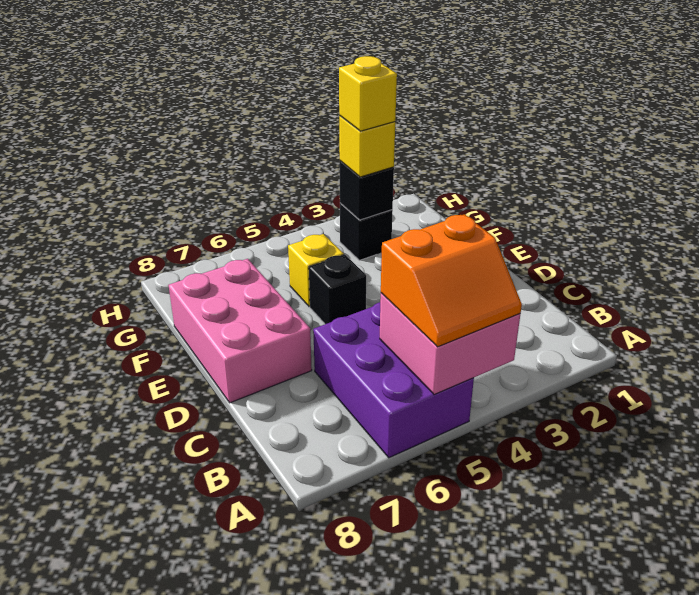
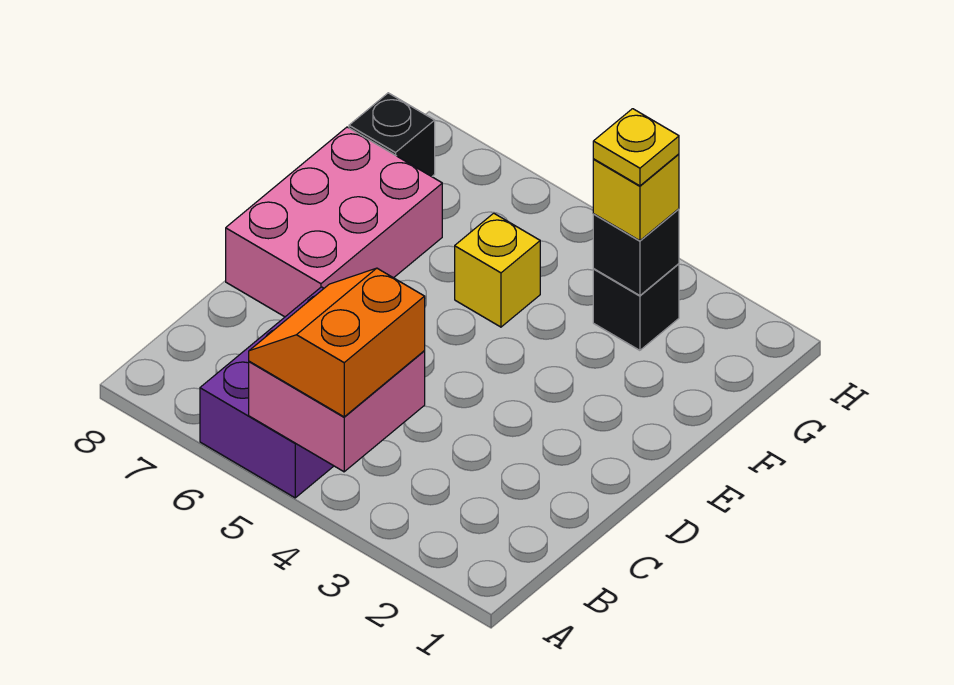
orange 2x2 slope [381,214,522,347] -> orange 2x2 slope turned to [249,268,425,417]
black 1x1 brick [309,254,366,324] -> black 1x1 brick moved to [349,93,435,177]
yellow 1x1 brick [339,56,397,131] -> yellow 1x1 plate [593,109,679,186]

